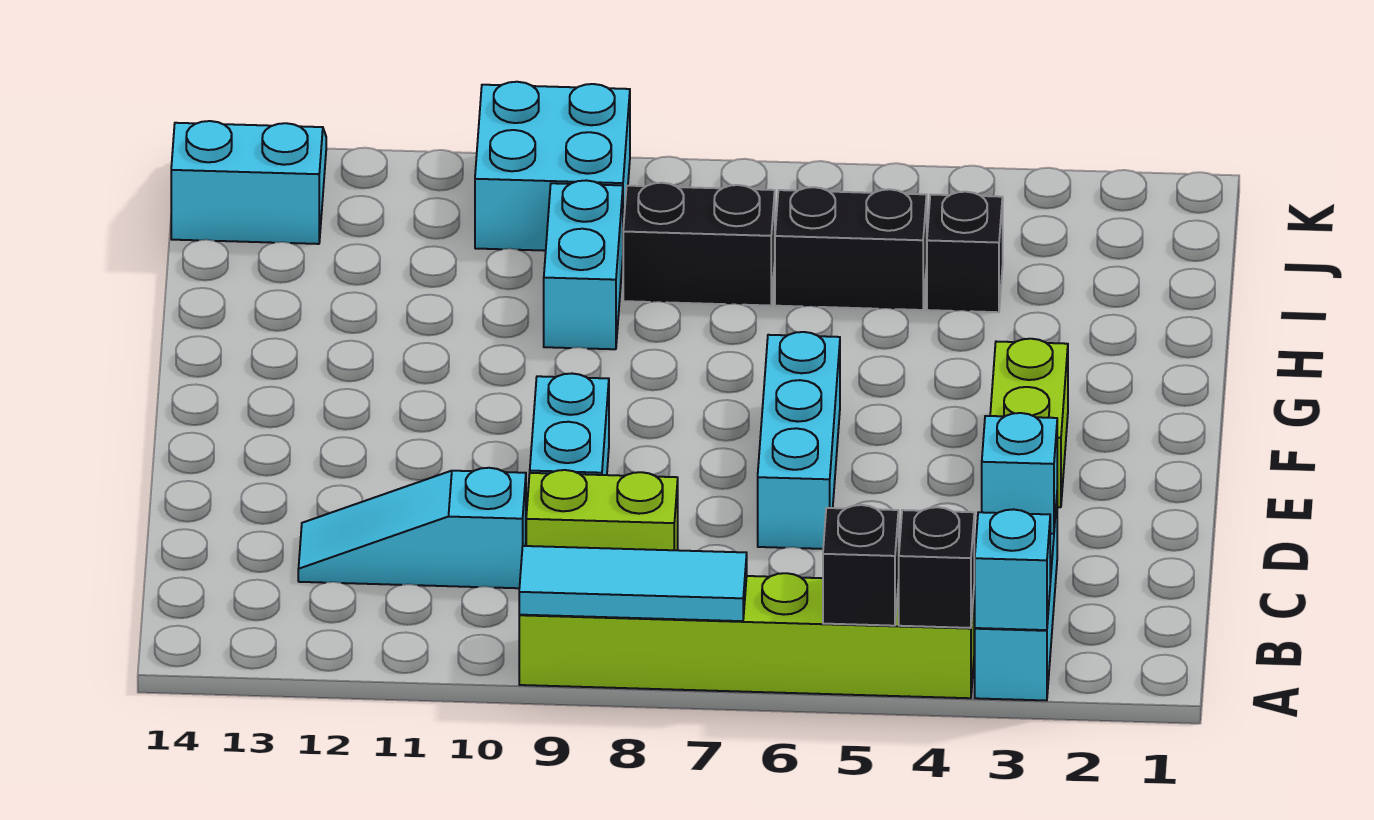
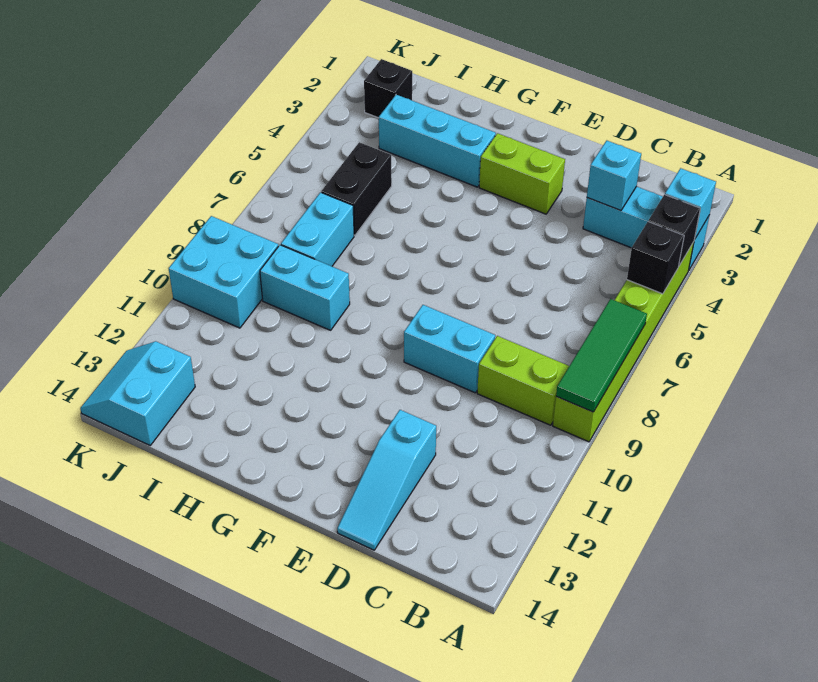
cyan 1x3 tile [519,546,747,621] -> green 1x3 tile [556,299,647,412]
lime 1x2 brick [526,470,678,550] -> lime 1x2 brick turned to [477,336,569,425]
cyan 1x3 slope [298,468,526,588] -> cyan 1x3 slope moved to [337,410,436,550]
cyan 1x3 brick [758,332,840,549] -> cyan 1x3 brick moved to [379,95,496,187]
black 1x1 brick [927,192,1003,312] -> black 1x1 brick moved to [364,59,412,118]
black 1x2 brick [623,183,775,306] -> cyan 1x2 brick [281,192,354,266]

